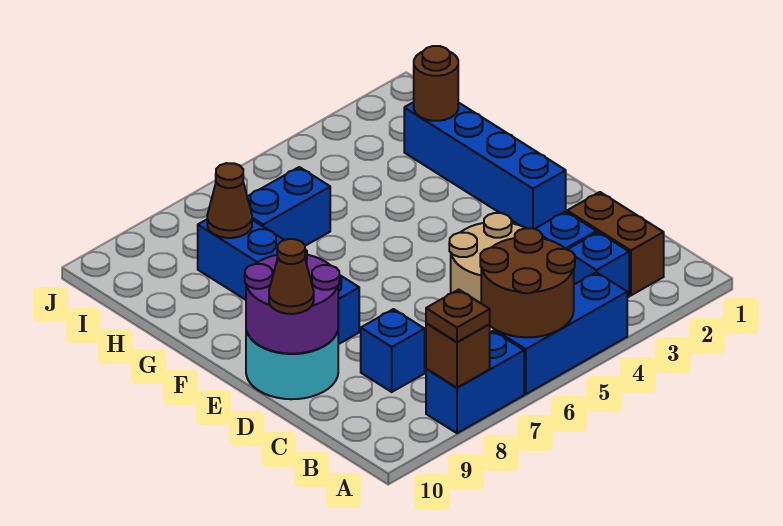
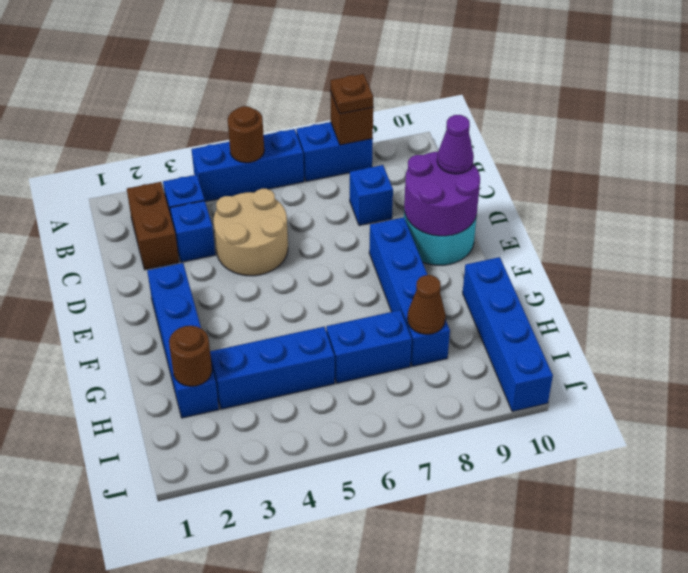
brown 2x2 round brick [480,228,575,337] -> brown 1x1 round brick [228,106,264,163]
brown 1x1 cone [269,239,314,314] -> purple 1x1 cone [437,115,474,174]
none -> blue 1x4 brick [463,257,553,412]
none -> blue 1x3 brick [210,327,335,409]

